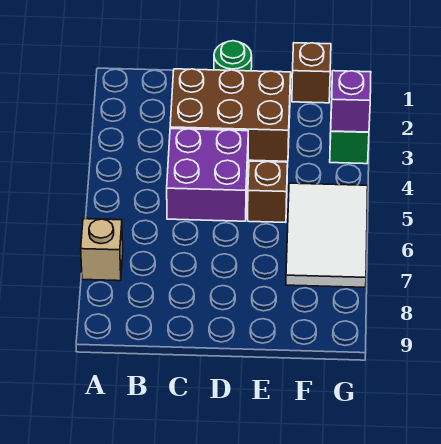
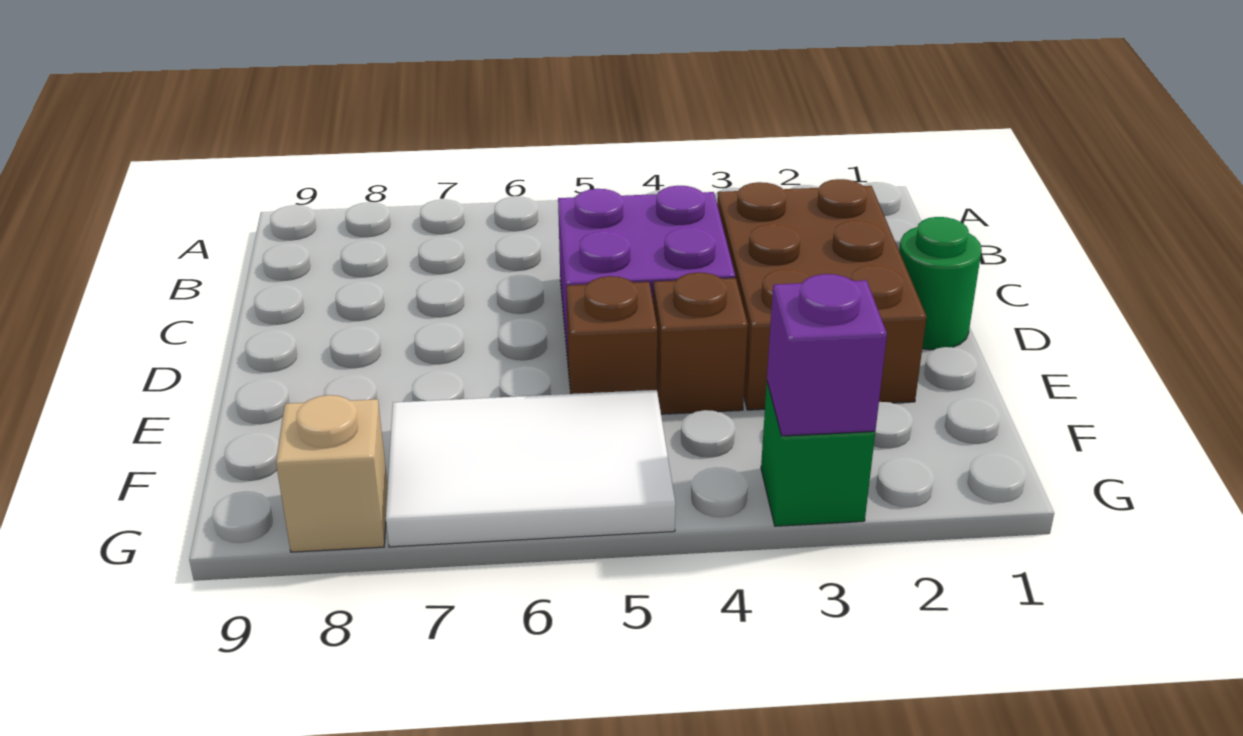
tan 1x1 brick [81,219,123,281] -> tan 1x1 brick moved to [276,395,388,552]
brown 1x1 brick [292,43,331,103] -> brown 1x1 brick moved to [653,272,748,414]

